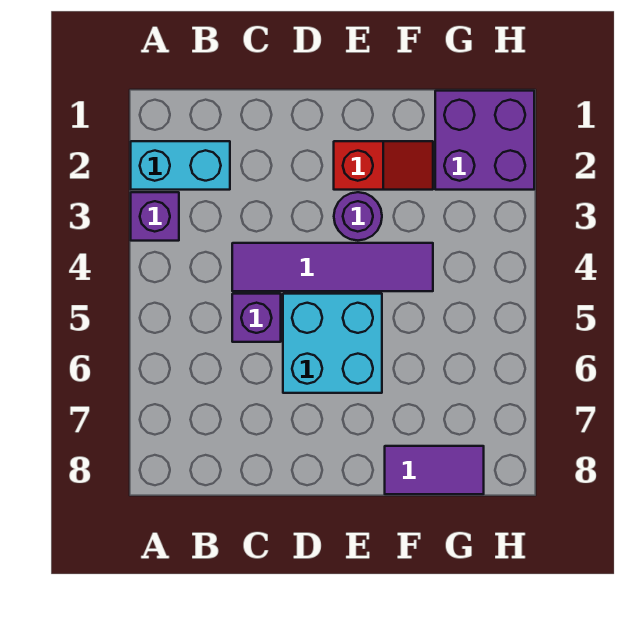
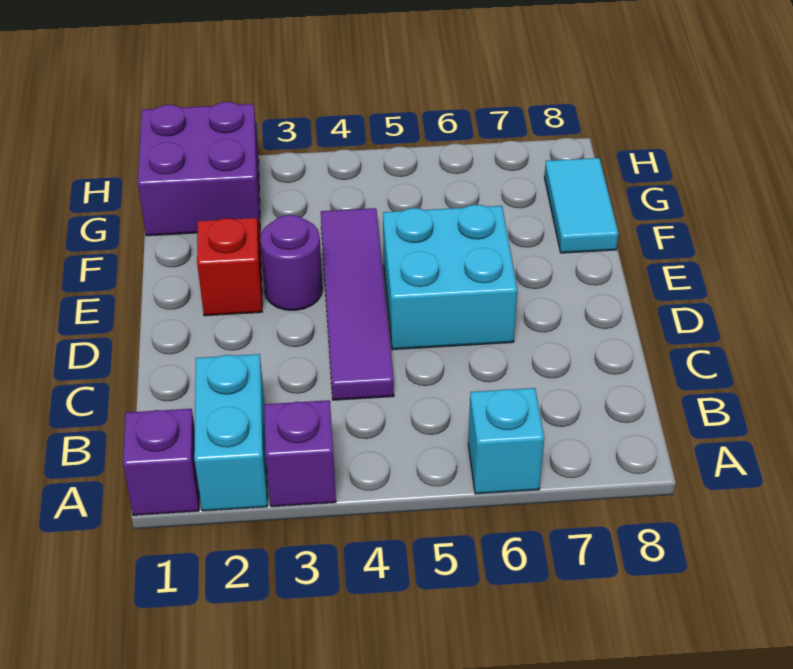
none -> cyan 1x1 brick [468,388,544,494]
purple 1x1 brick [232,294,281,342] -> purple 1x1 brick moved to [123,409,199,515]
purple 1x2 tile [385,446,484,494] -> cyan 1x2 tile [545,158,618,253]

